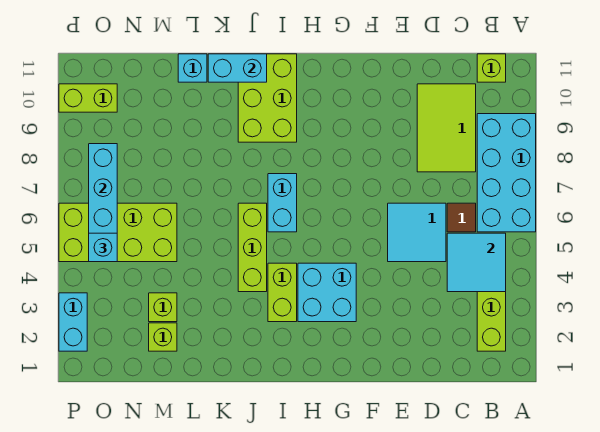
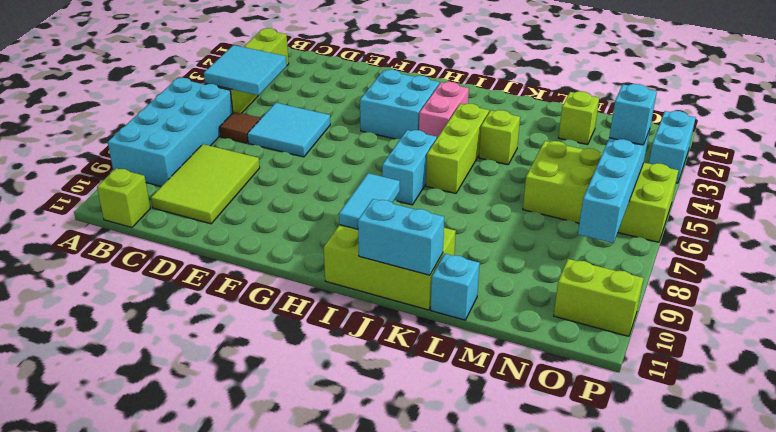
lime 1x2 brick [268,263,297,322] -> pink 1x2 brick [419,82,469,138]
lime 2x3 brick [238,54,297,142] -> lime 2x3 brick turned to [324,225,456,310]
none -> cyan 1x2 tile [339,173,400,229]
lime 1x1 brick [149,293,177,322] -> lime 1x1 brick moved to [479,110,520,165]

